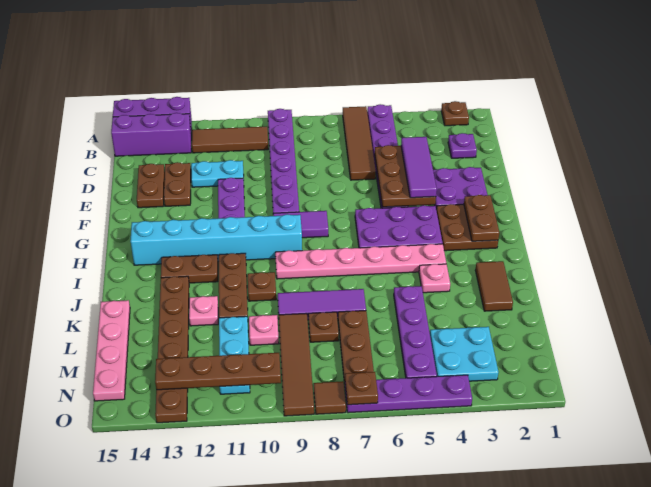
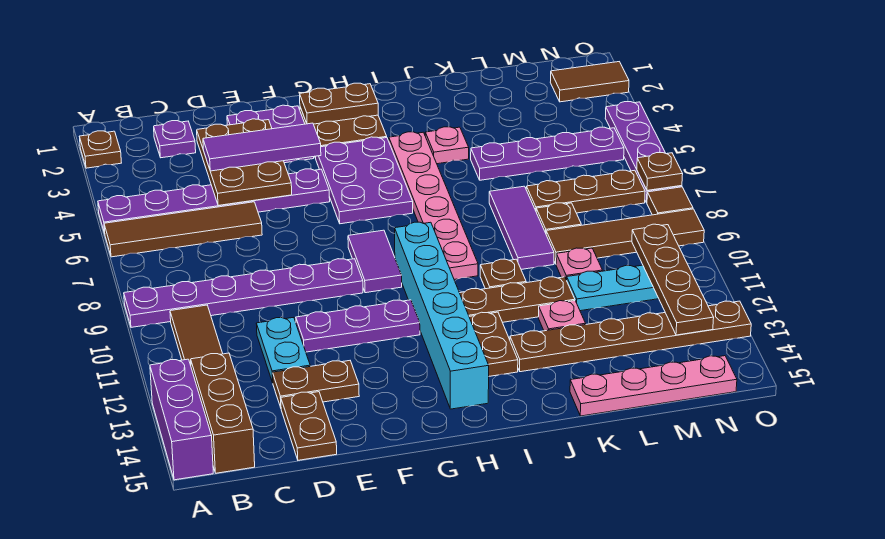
purple 1x3 brick [111,113,192,156] -> brown 1x3 brick [191,353,255,473]
brown 2x3 plate [375,145,436,207] -> brown 2x3 plate turned to [197,119,292,205]
brown 1x2 plate [137,164,165,208] -> brown 1x2 plate turned to [281,392,337,460]
brown 1x2 tile [475,261,513,311] -> brown 1x2 tile moved to [550,62,629,102]
cyan 2x2 plate [430,327,499,381] -> none

